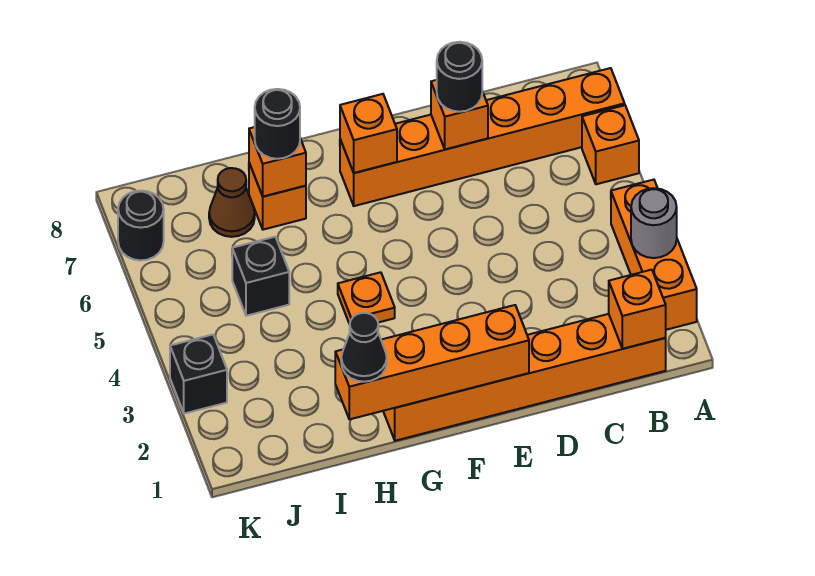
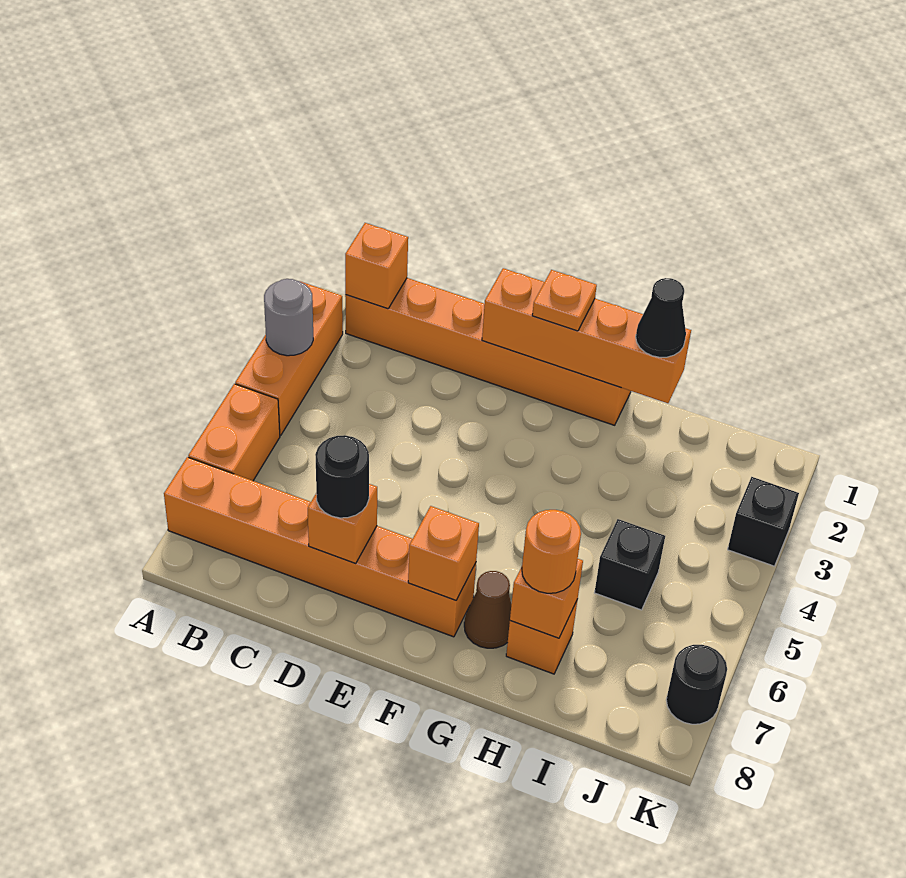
orange 1x1 brick [582,105,639,184] -> orange 1x2 brick [188,384,280,481]
orange 1x1 plate [338,272,395,324] -> orange 1x1 plate moved to [532,270,597,331]
black 1x1 round brick [255,89,300,159] -> orange 1x1 round brick [522,510,581,593]
brown 1x1 cone [209,168,255,237] -> brown 1x1 cone moved to [464,571,511,648]

